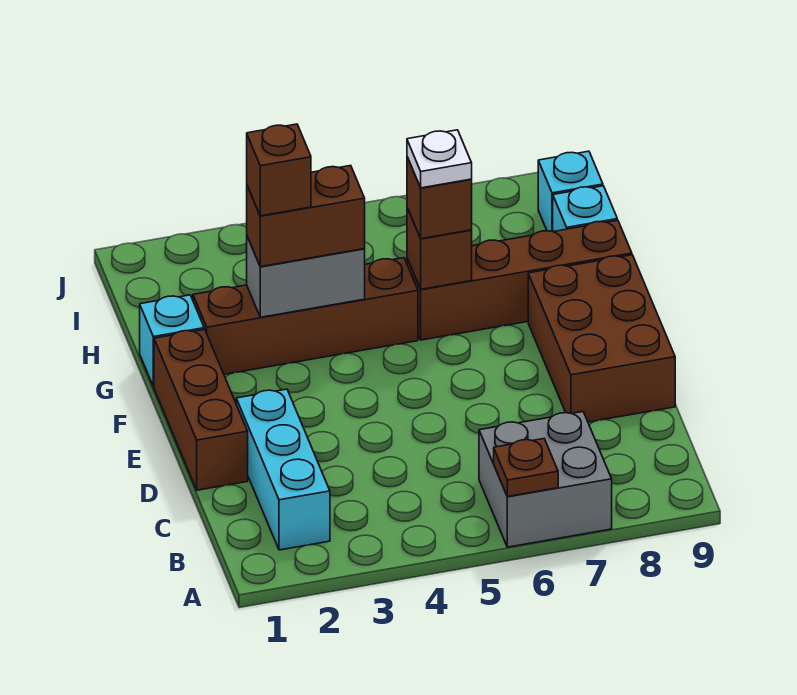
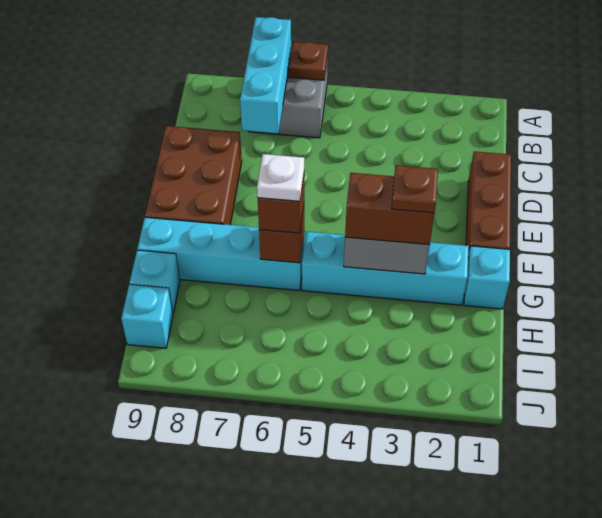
cyan 1x3 brick [236,389,330,550] -> cyan 1x3 brick moved to [240,17,291,133]
brown 1x4 brick [193,258,418,374] -> cyan 1x4 brick [302,232,469,305]
brown 1x1 brick [247,124,311,216] -> brown 1x1 plate [392,165,438,213]
brown 1x4 brick [407,220,632,340] -> cyan 1x4 brick [137,217,304,291]

